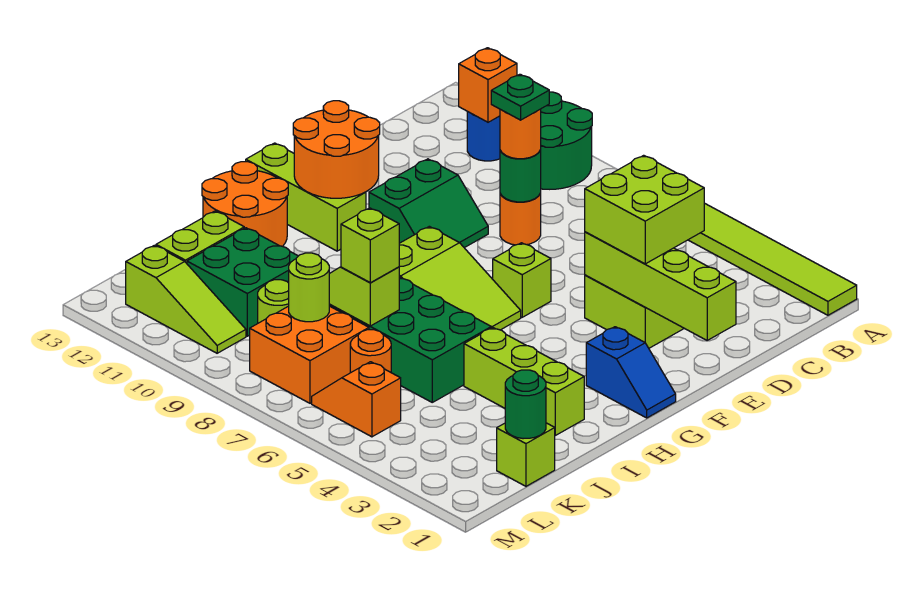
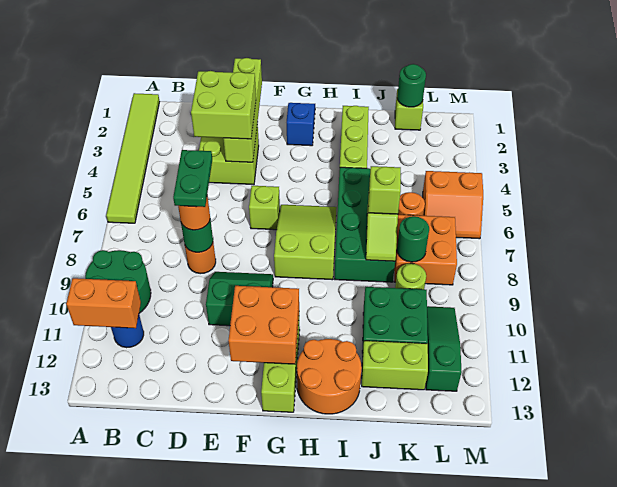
orange 1x1 brick [459,48,517,122] -> orange 1x2 brick [66,278,141,328]
green 1x1 plate [491,74,549,120] -> green 1x2 plate [173,150,212,207]
orange 2x2 round brick [293,101,380,198] -> orange 2x2 brick [228,286,299,364]
lime 1x1 round brick [289,253,329,322] -> green 1x1 round brick [397,216,429,262]
orange 1x2 slope [312,362,401,437] -> orange 2x2 slope [423,171,483,239]
lime 1x3 slope [126,245,246,353] -> green 1x3 slope [426,306,462,391]

